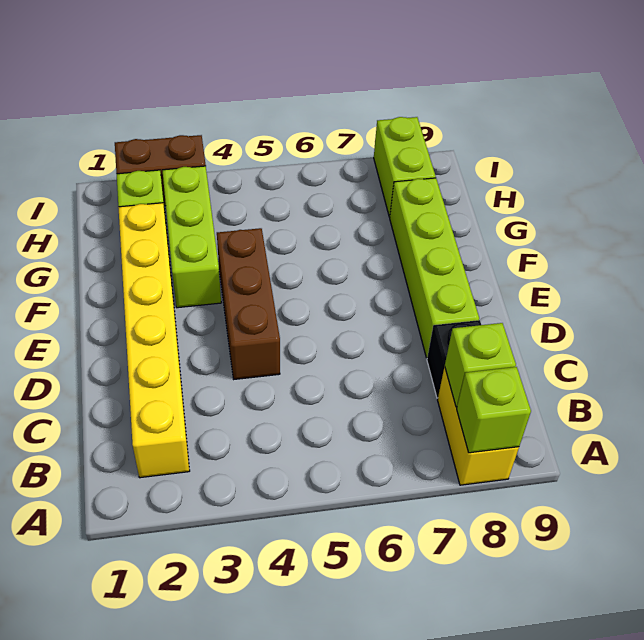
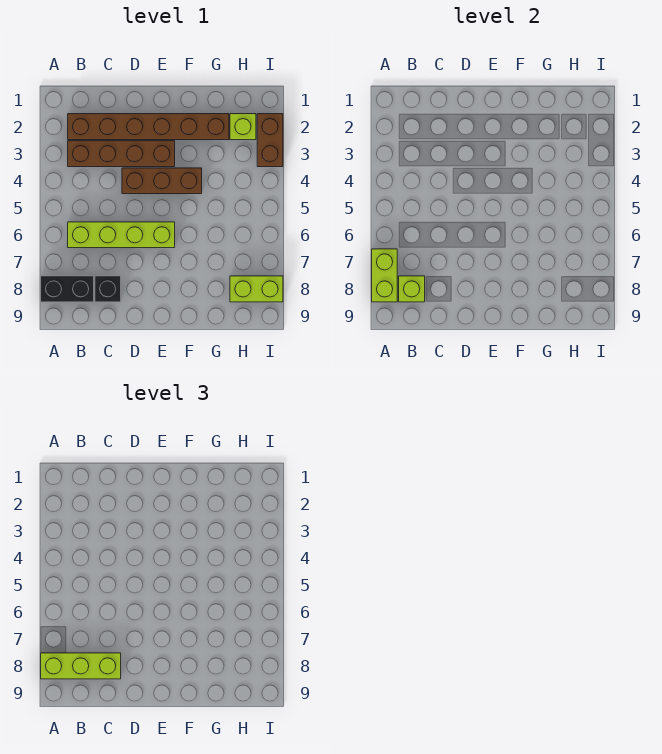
yellow 1x2 brick [438,367,519,485] -> black 1x2 brick [41,276,94,302]
lime 1x1 brick [457,367,531,453] -> lime 1x2 brick [372,249,397,302]
yellow 1x6 brick [118,203,190,478] -> brown 1x6 brick [68,114,229,140]
none -> brown 1x4 brick [68,141,175,167]
lime 1x4 brick [390,178,479,358] -> lime 1x4 brick moved to [68,222,175,248]
lime 1x3 brick [162,166,221,308] -> lime 1x3 brick moved to [41,653,121,679]

